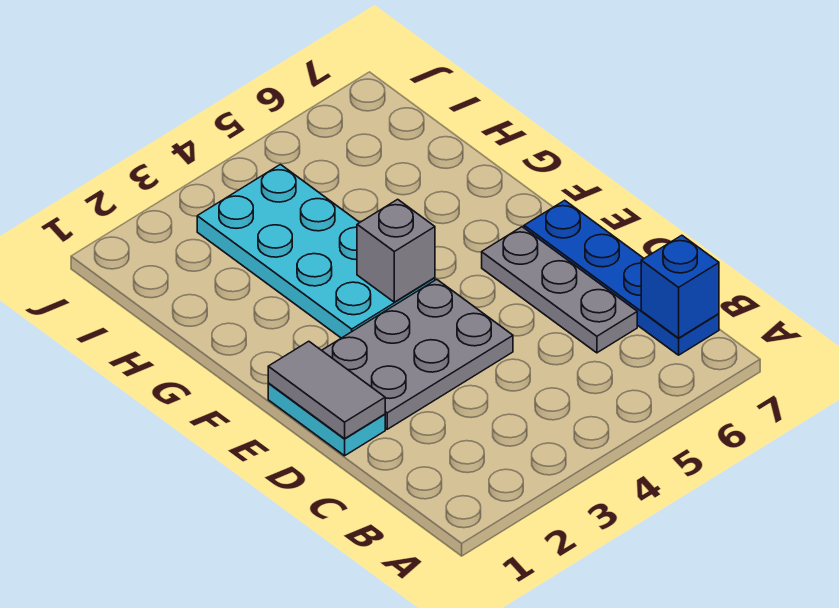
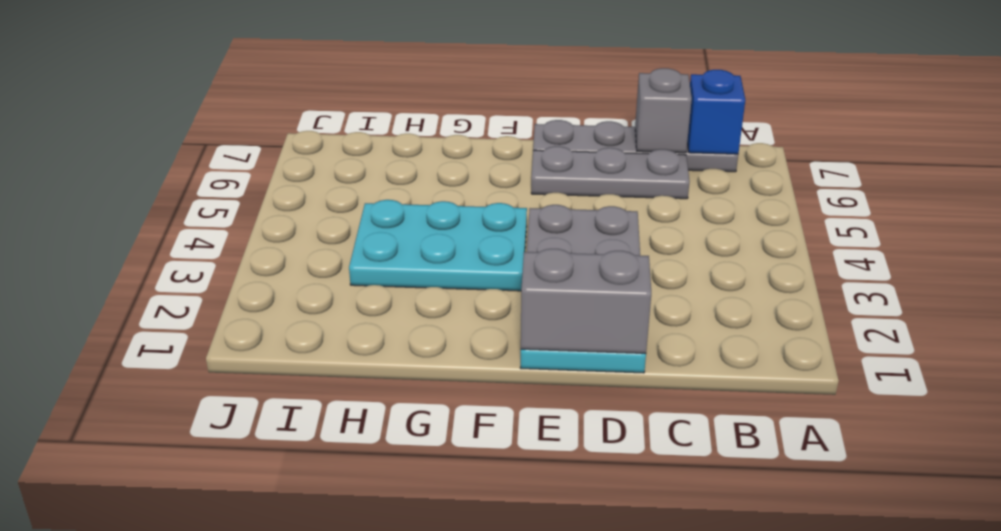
blue 1x4 plate [524,200,719,355] -> grey 1x4 plate [533,120,738,172]
grey 1x2 tile [268,341,385,439] -> grey 1x2 brick [521,249,651,354]
cyan 2x4 plate [197,165,435,338] -> cyan 2x3 plate [349,200,527,291]
grey 1x1 brick [357,199,435,302] -> grey 1x1 brick moved to [635,68,692,153]

